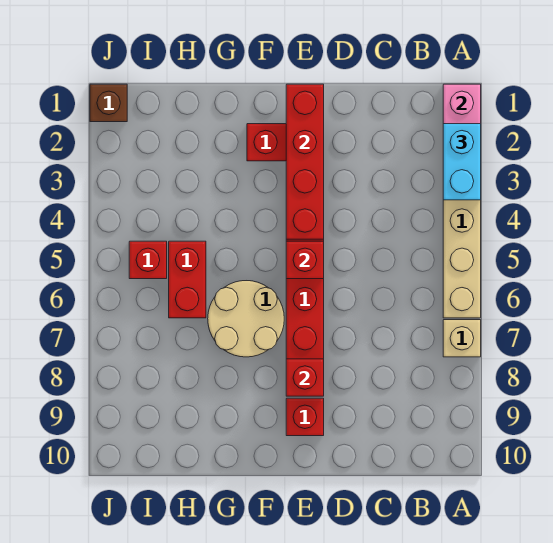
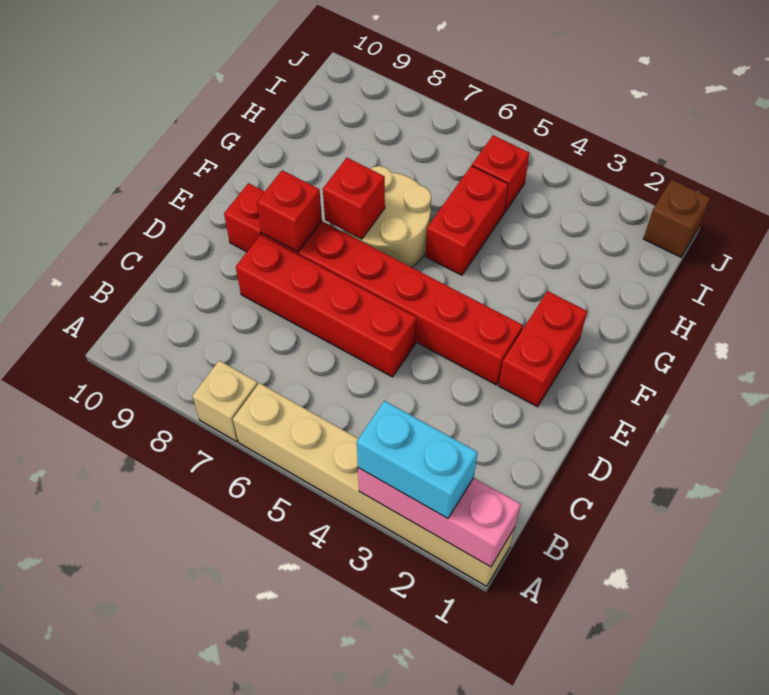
red 1x4 brick [286,84,324,239] -> red 1x4 brick moved to [236,235,416,377]
red 1x1 brick [286,241,324,279] -> red 1x1 brick moved to [323,158,385,239]
red 1x2 brick [169,241,206,318] -> red 1x2 brick turned to [425,166,508,275]

